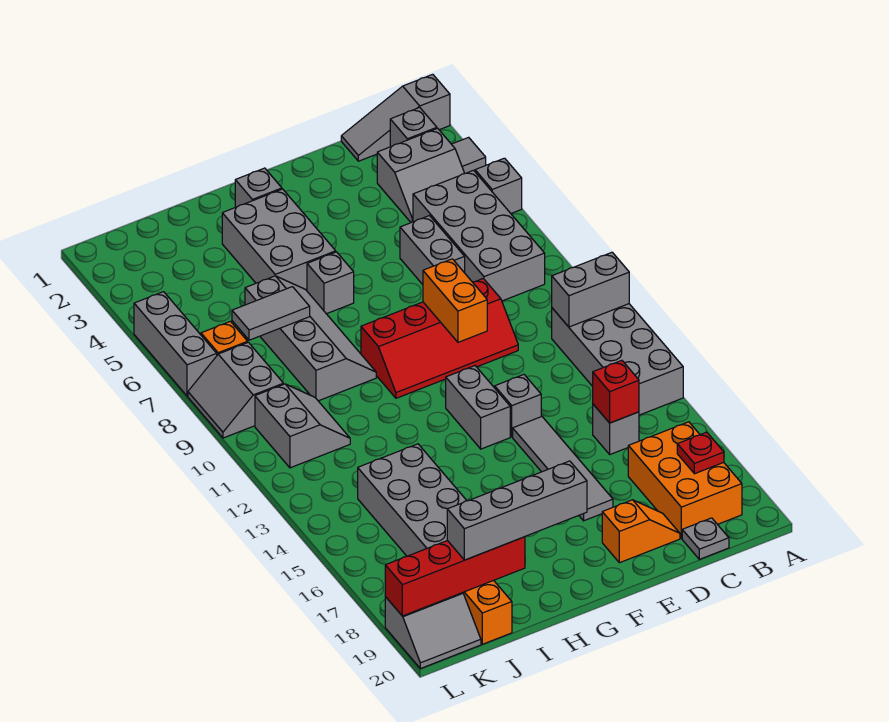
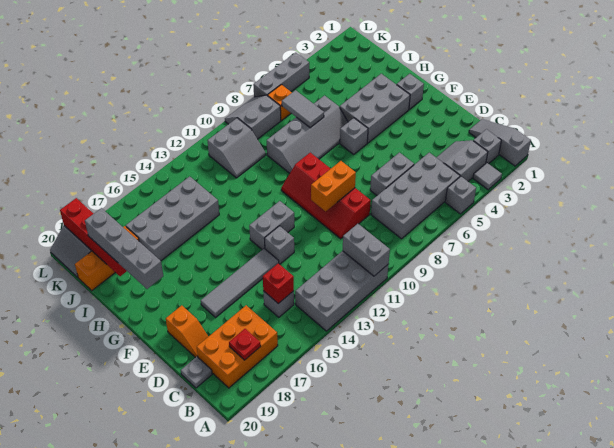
grey 2x2 slope [377,128,465,223] -> grey 2x2 slope turned to [436,140,488,181]

